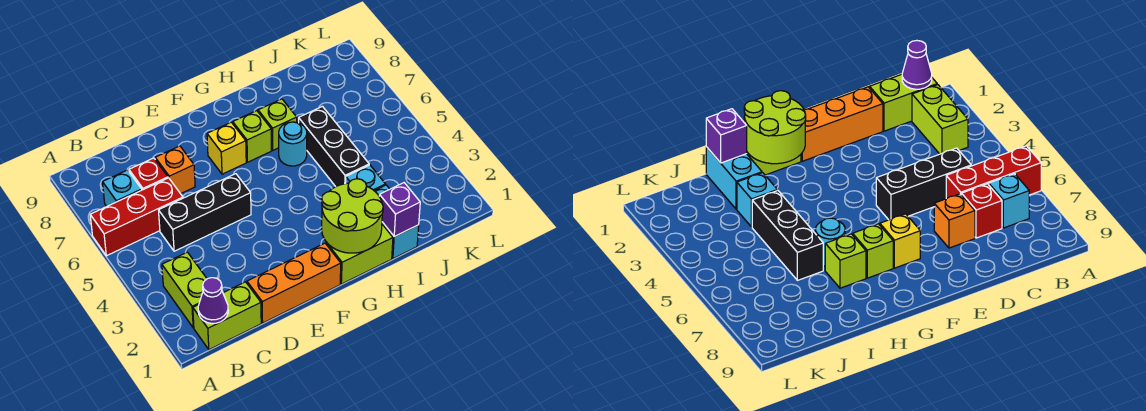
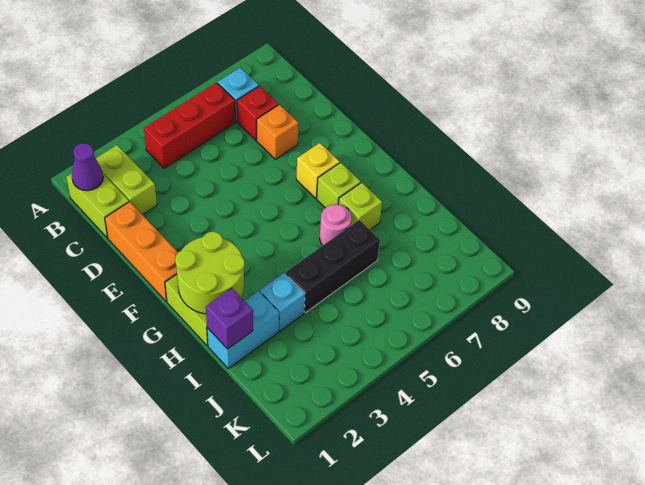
red 1x3 brick [90,178,183,256] -> red 1x3 brick turned to [144,83,235,168]
lime 1x2 brick [162,252,207,328] -> lime 1x2 brick turned to [96,145,157,215]
black 1x3 brick [159,174,251,251] -> none
cyan 1x1 round brick [279,122,307,166] -> pink 1x1 round brick [320,204,352,245]

